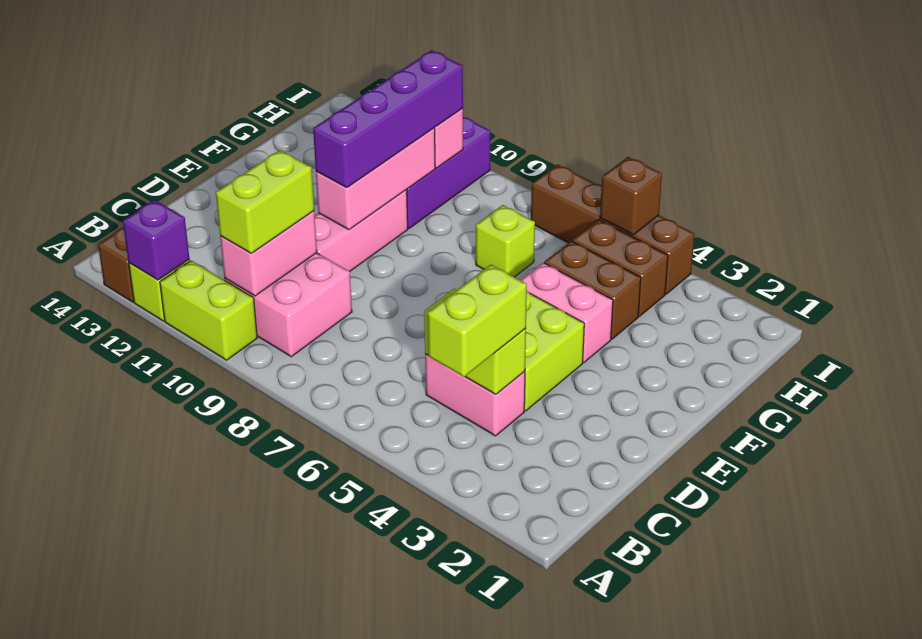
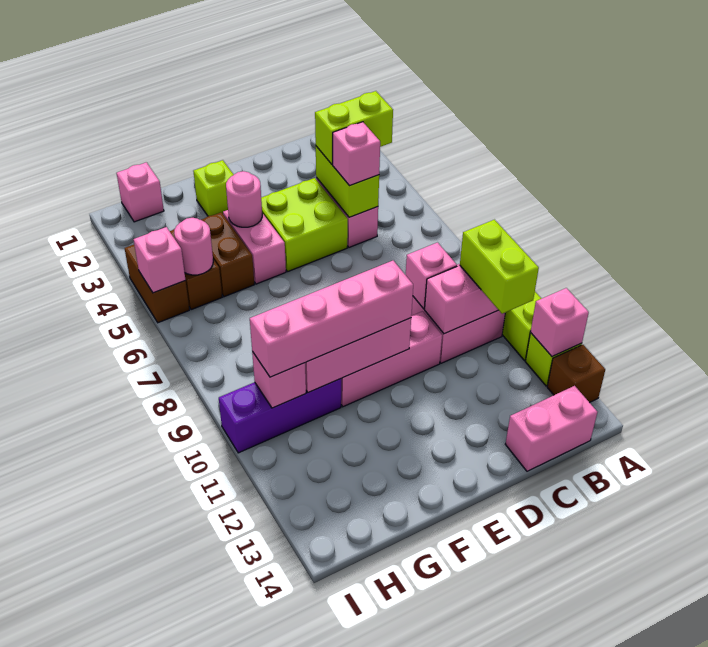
purple 1x1 brick [123,200,189,280] -> pink 1x1 brick [530,288,589,357]
lime 1x2 brick [216,150,314,253] -> lime 1x2 brick turned to [460,220,539,314]
none -> pink 1x2 brick [505,386,597,471]
none -> pink 1x1 brick [333,122,380,186]
none -> pink 1x1 brick [406,243,457,309]
purple 1x4 brick [313,50,463,188] -> pink 1x4 brick [250,261,413,377]
none -> pink 1x1 round brick [226,171,262,227]
lime 1x1 brick [476,205,535,277] -> lime 1x1 brick moved to [193,160,234,216]
none -> pink 1x1 brick [117,162,164,222]
none -> pink 1x1 round brick [174,218,213,275]
brown 1x4 brick [531,164,695,294] -> brown 1x2 brick [125,245,189,323]
brown 1x1 brick [600,157,662,235] -> pink 1x1 brick [134,227,185,293]

